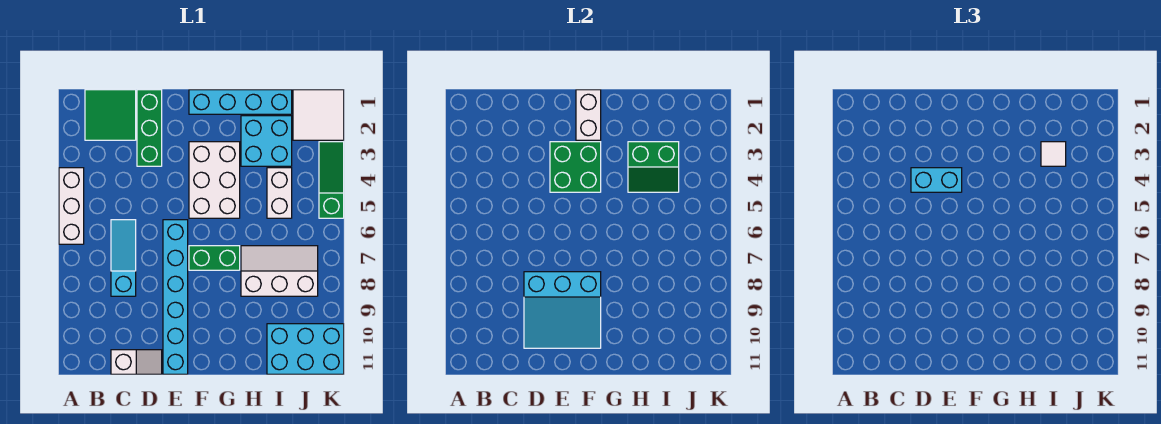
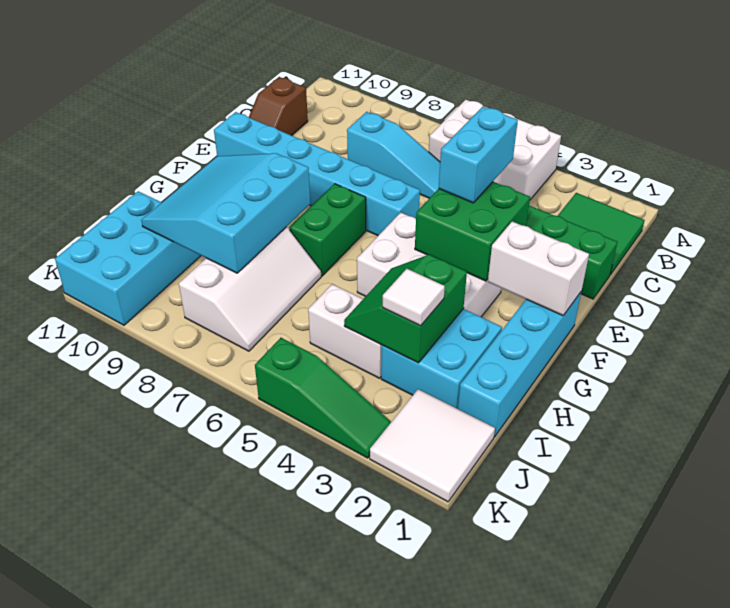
white 1x3 brick [59,168,84,244] -> white 2x3 brick [429,100,561,200]
white 1x2 slope [111,350,162,374] -> brown 1x2 slope [249,77,308,136]
cyan 3x3 slope [524,272,601,348] -> cyan 3x3 slope moved to [141,153,310,273]

